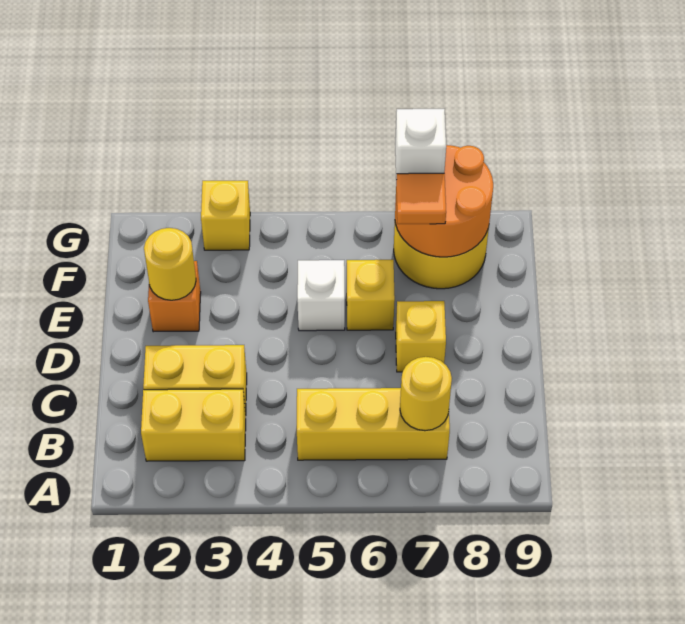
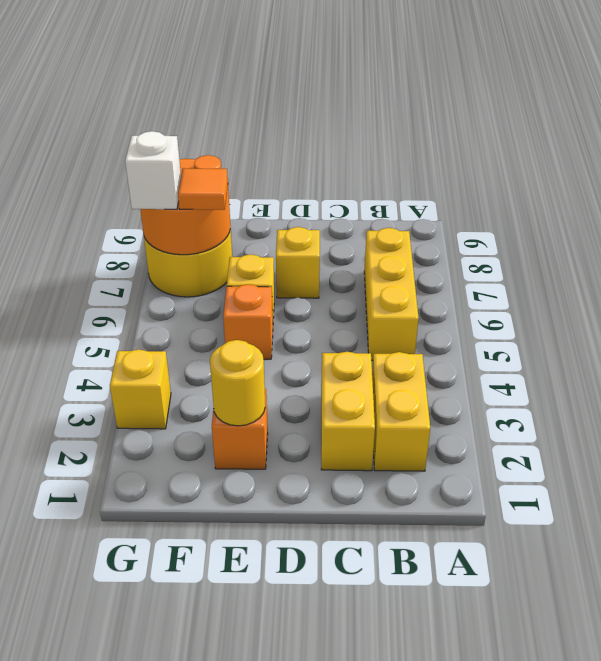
yellow 1x1 round brick [400,357,452,431] -> none
white 1x1 brick [297,260,345,331] -> orange 1x1 brick [223,284,273,359]

